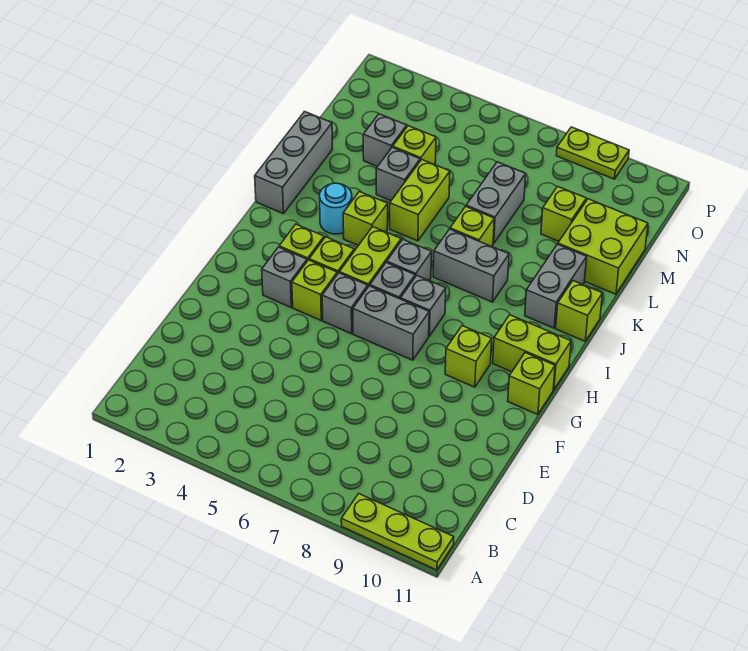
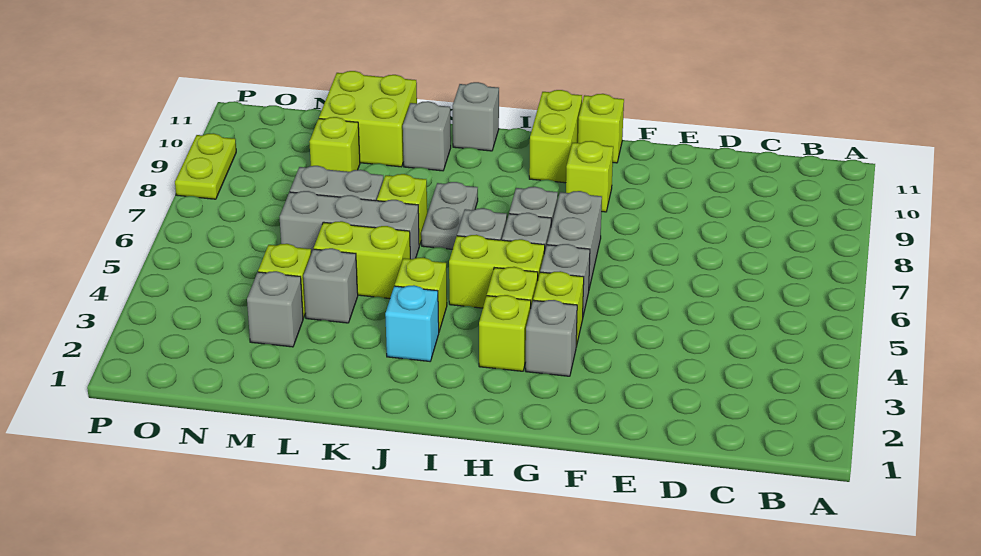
lime 1x3 plate [341,494,454,570] -> none
grey 1x3 brick [255,112,332,214] -> grey 1x3 brick moved to [280,191,419,259]
cyan 1x1 round brick [320,183,352,234] -> cyan 1x1 brick [385,285,439,361]
grey 1x2 brick [433,229,509,302] -> grey 1x2 plate [421,182,478,249]
grey 1x2 brick [525,244,587,328] -> grey 1x1 brick [403,101,451,171]
lime 1x1 brick [556,281,603,341] -> grey 1x1 brick [453,82,499,151]

